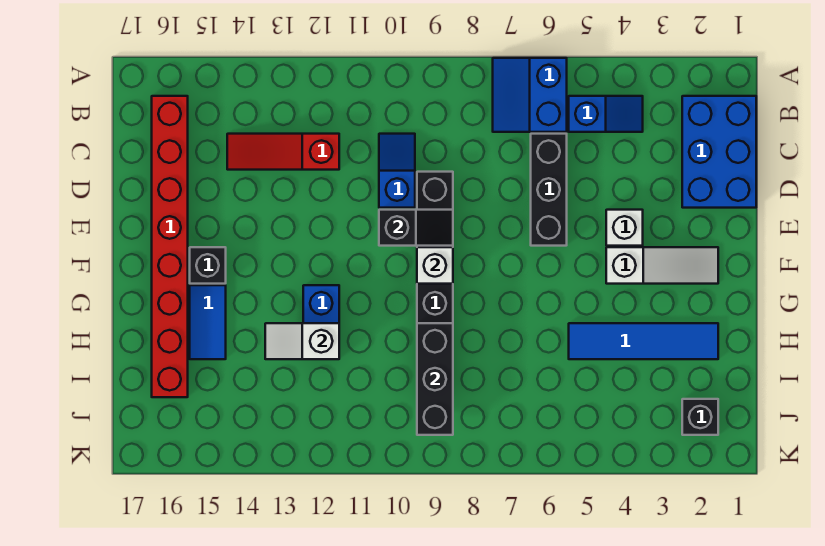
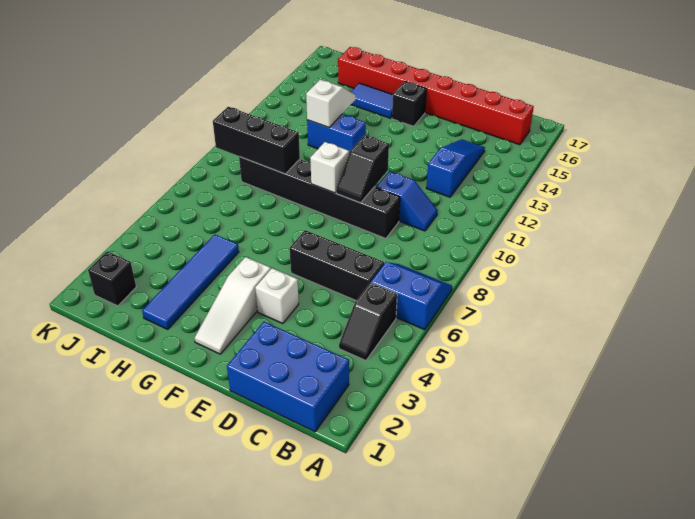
blue 1x2 slope [569,96,643,132] -> black 1x2 slope [339,282,397,361]
red 1x3 slope [227,134,339,170] -> blue 1x3 slope [426,139,485,197]

